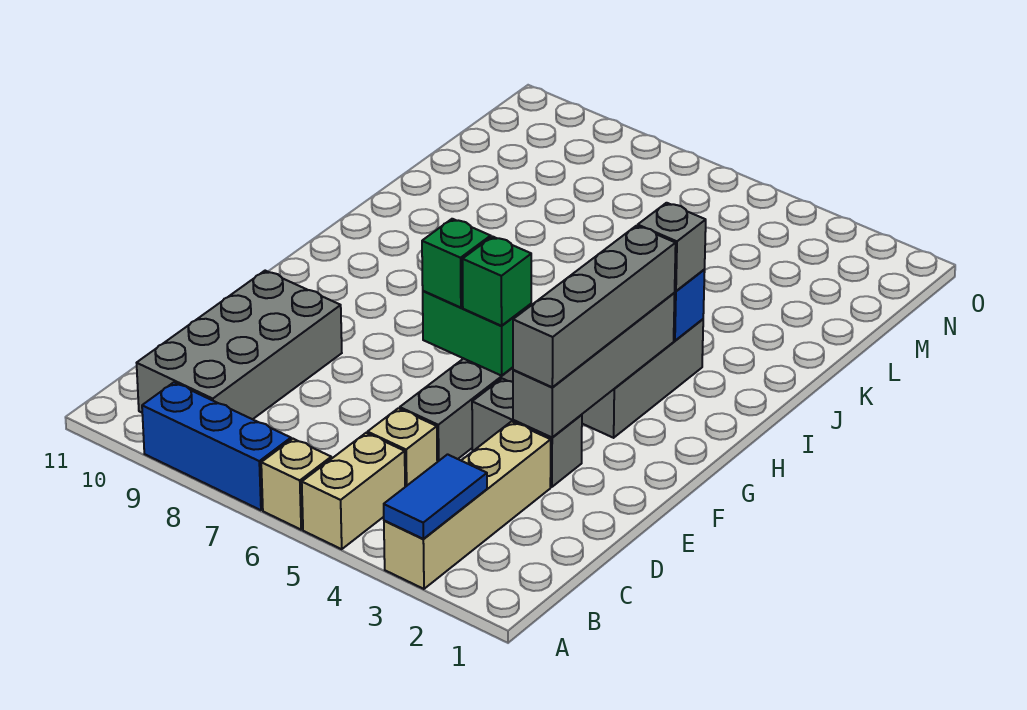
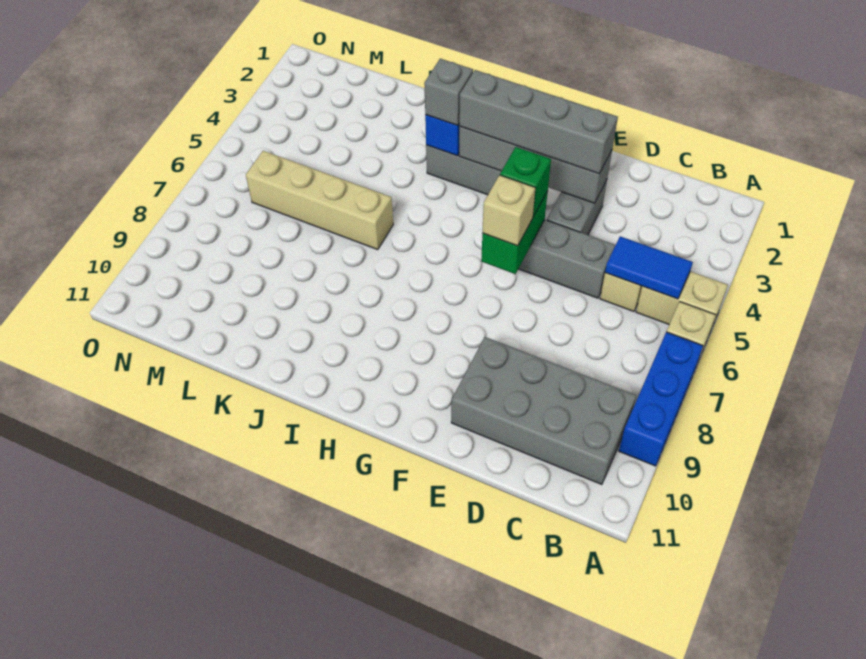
tan 1x4 brick [384,422,551,589] -> tan 1x4 brick moved to [246,151,393,250]
blue 1x2 tile [384,454,487,539] -> blue 1x2 tile moved to [605,236,693,299]
green 1x1 brick [422,219,491,308] -> tan 1x1 brick [482,175,536,246]

